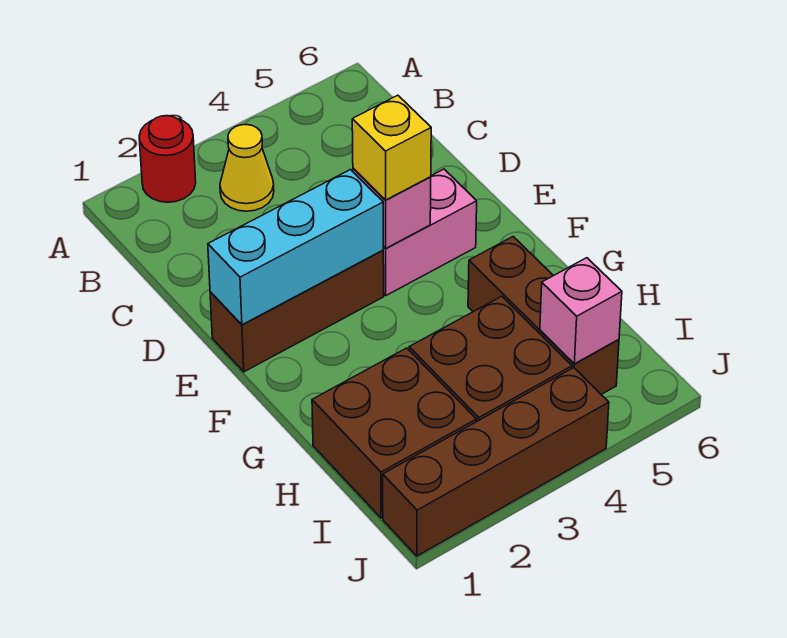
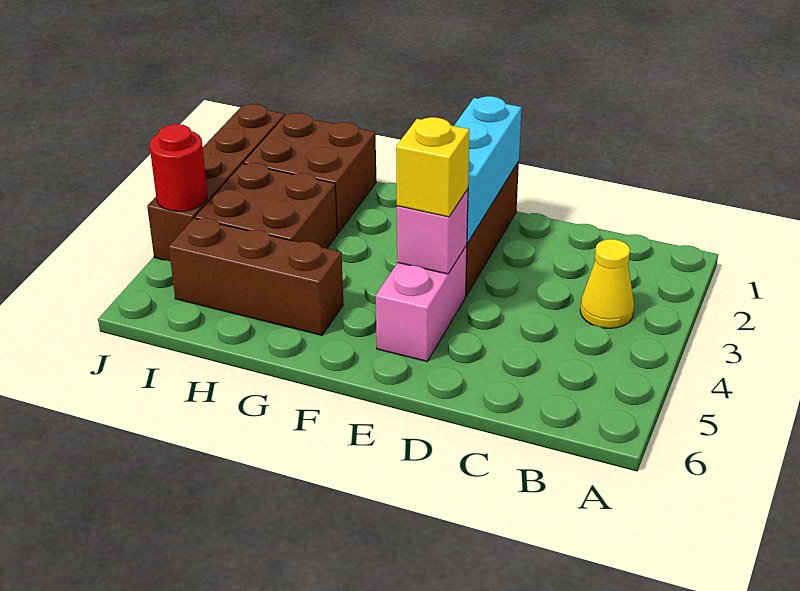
red 1x1 round brick [139,116,196,202] -> red 1x1 round brick moved to [150,124,207,211]
pink 1x1 brick [540,258,622,364] -> none

